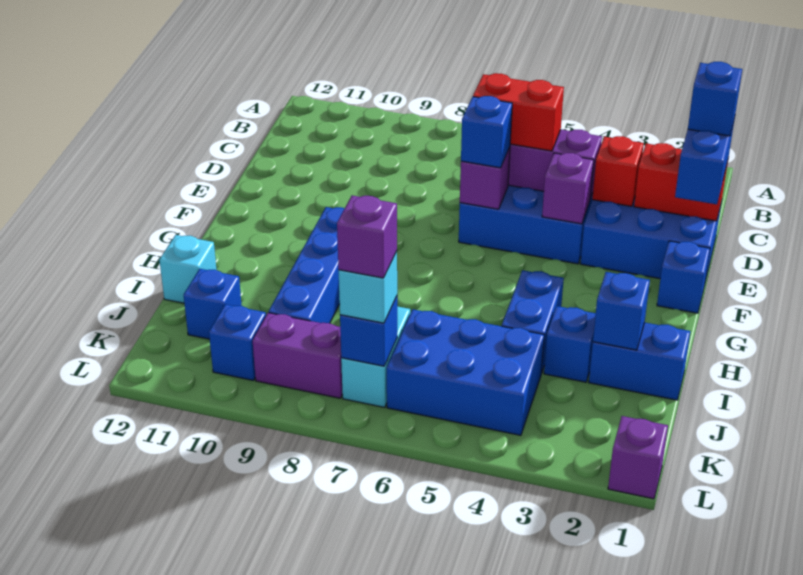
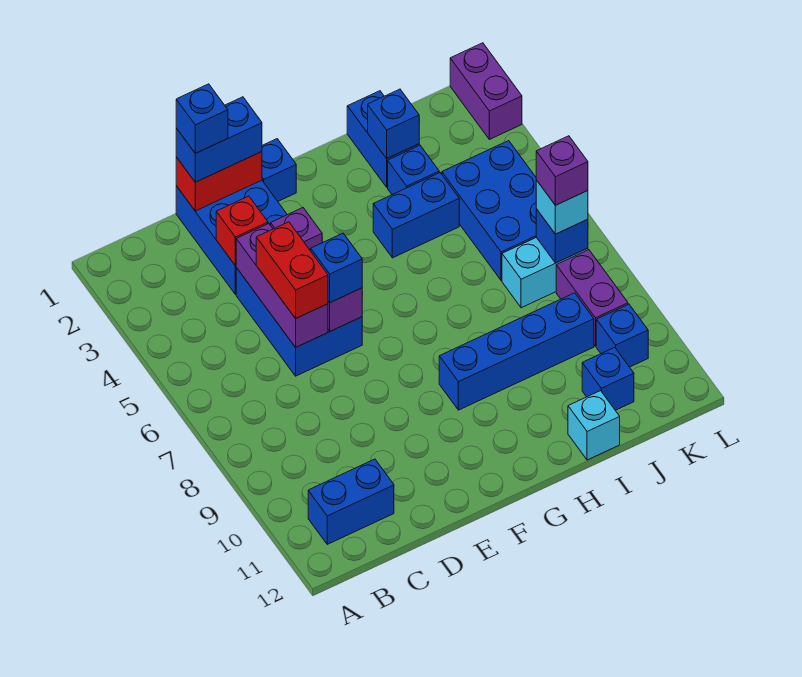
none -> blue 1x2 brick [308,459,394,544]
red 1x2 brick [634,143,728,221] -> red 1x2 brick turned to [176,152,262,211]
purple 1x1 brick [608,416,668,499] -> purple 1x2 brick [450,43,522,139]

